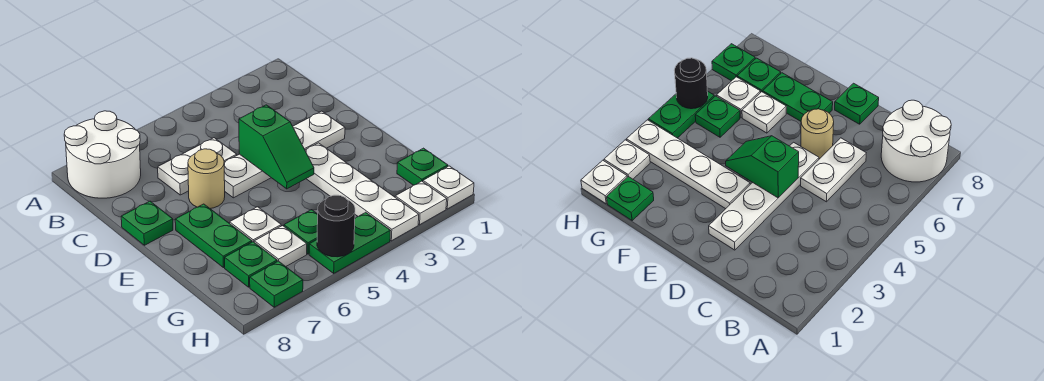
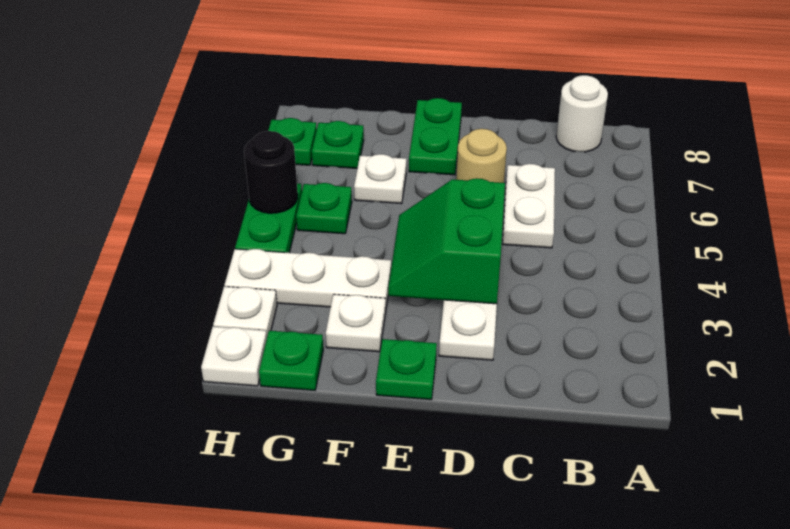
white 2x2 round brick [64,111,141,198] -> white 1x1 round brick [556,75,608,152]
green 1x2 slope [239,105,314,189] -> green 2x2 slope [388,178,505,304]
green 1x1 plate [121,201,173,245] -> green 1x1 plate moved to [376,339,437,400]
white 1x4 plate [305,143,419,241] -> white 1x3 plate [225,249,391,307]
green 1x2 plate [175,204,252,268] -> green 1x2 plate turned to [409,98,462,175]
white 1x1 plate [254,226,307,266] -> white 1x1 plate moved to [326,294,386,352]

